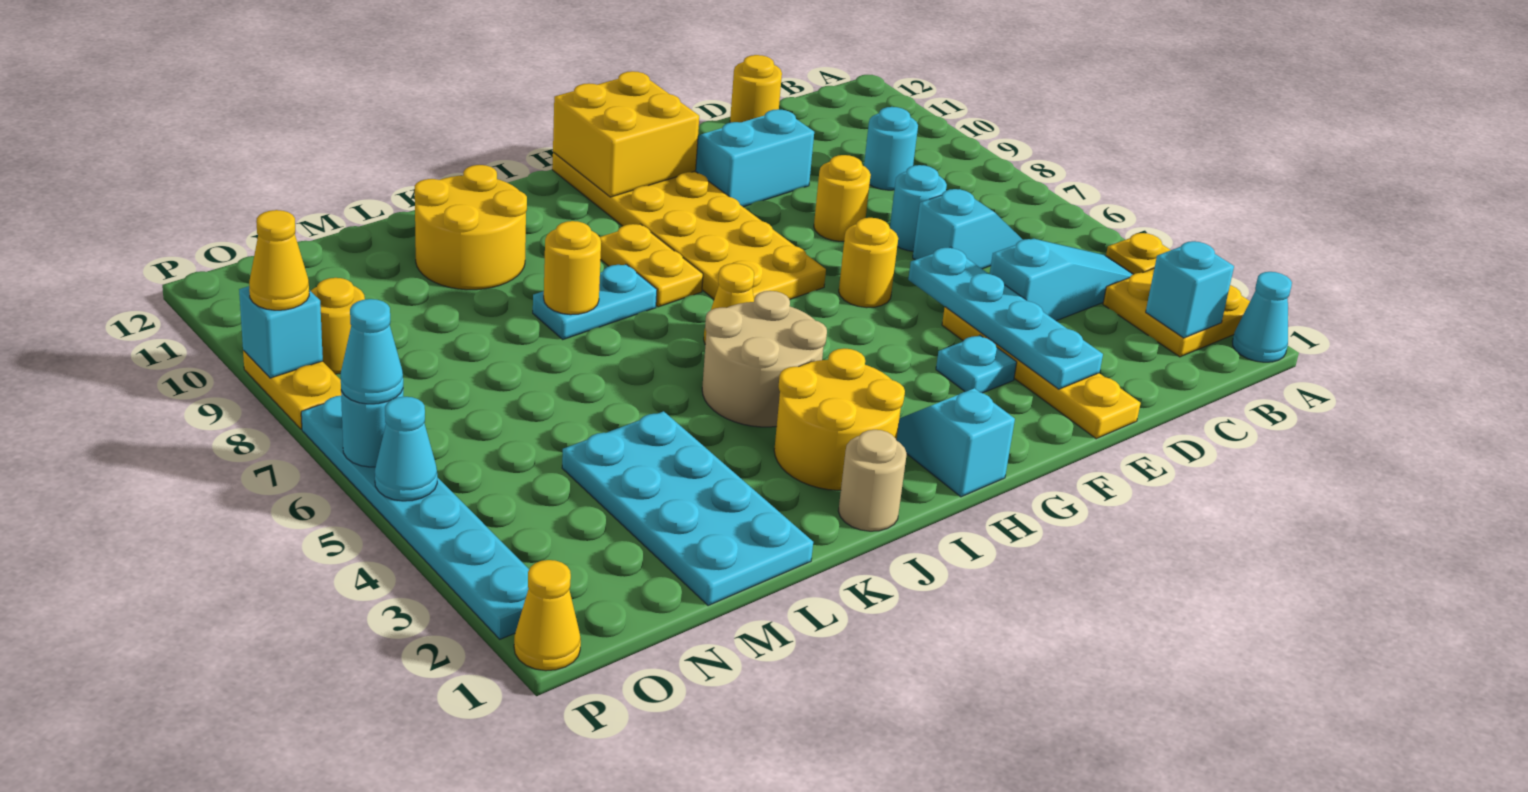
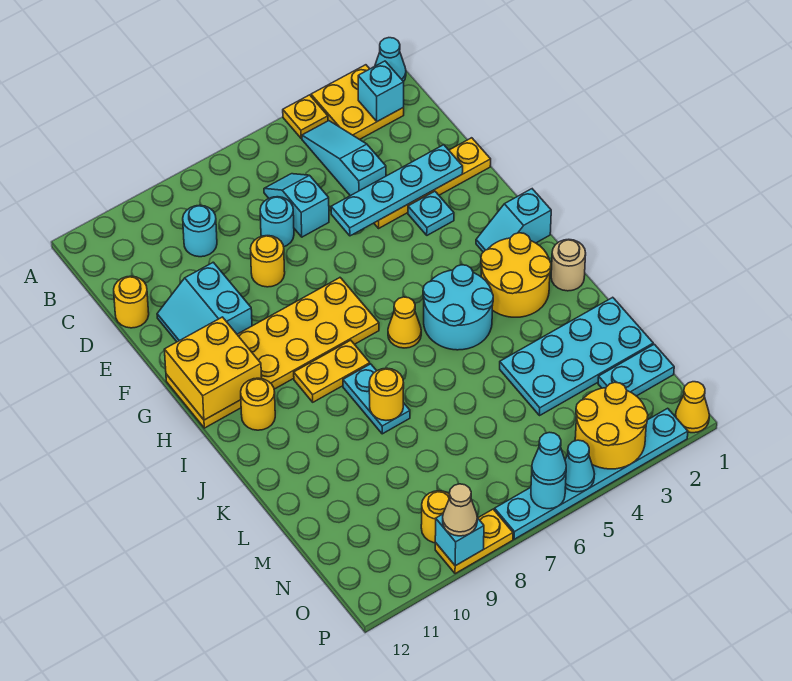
yellow 1x1 round brick [839,218,898,308] -> yellow 1x1 round brick moved to [241,378,275,430]
tan 2x2 round brick [702,291,827,427] -> cyan 2x2 round brick [423,265,493,350]
yellow 2x2 round brick [415,165,527,290] -> yellow 2x2 round brick moved to [575,382,648,469]
none -> cyan 1x2 plate [598,344,674,396]
yellow 1x1 cone [249,210,309,310] -> tan 1x1 cone [443,484,477,536]

